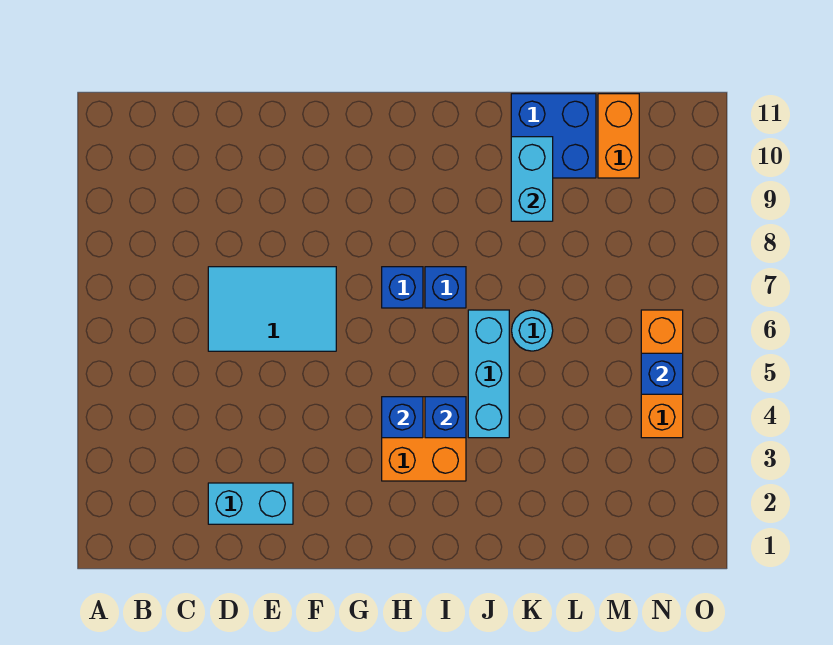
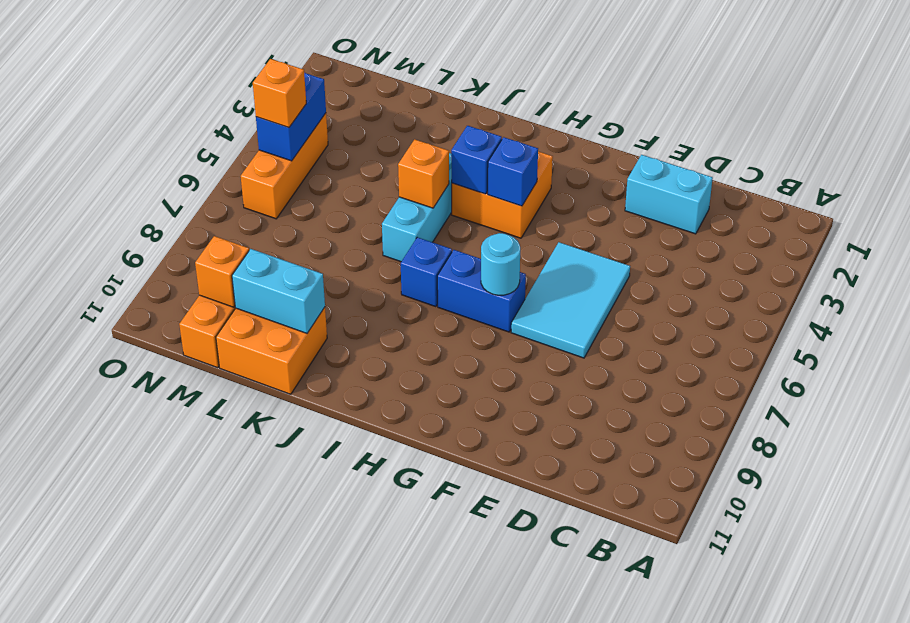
cyan 2x3 tile [208,267,336,351] -> cyan 2x3 tile turned to [511,242,630,358]
blue 1x1 brick [382,267,423,308] -> blue 1x2 brick [437,250,526,332]
none -> orange 1x1 brick [398,139,449,208]
cyan 1x1 round brick [512,310,553,351] -> cyan 1x1 round brick moved to [481,233,520,295]
cyan 1x2 brick [511,137,553,221] -> cyan 1x2 brick turned to [232,249,325,333]
blue 2x2 brick [511,94,596,178] -> orange 2x2 brick [216,307,327,394]
none -> orange 1x1 brick [195,236,249,307]
blue 1x1 brick [641,353,683,394] -> blue 1x2 brick [256,72,326,161]
none -> orange 1x1 brick [253,59,306,128]

